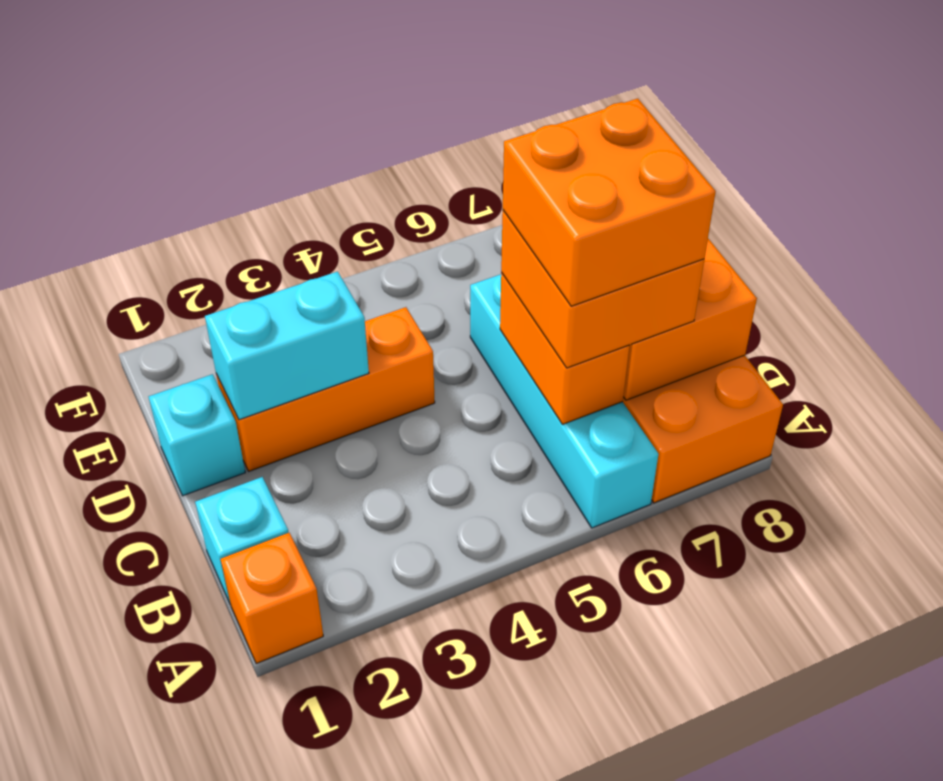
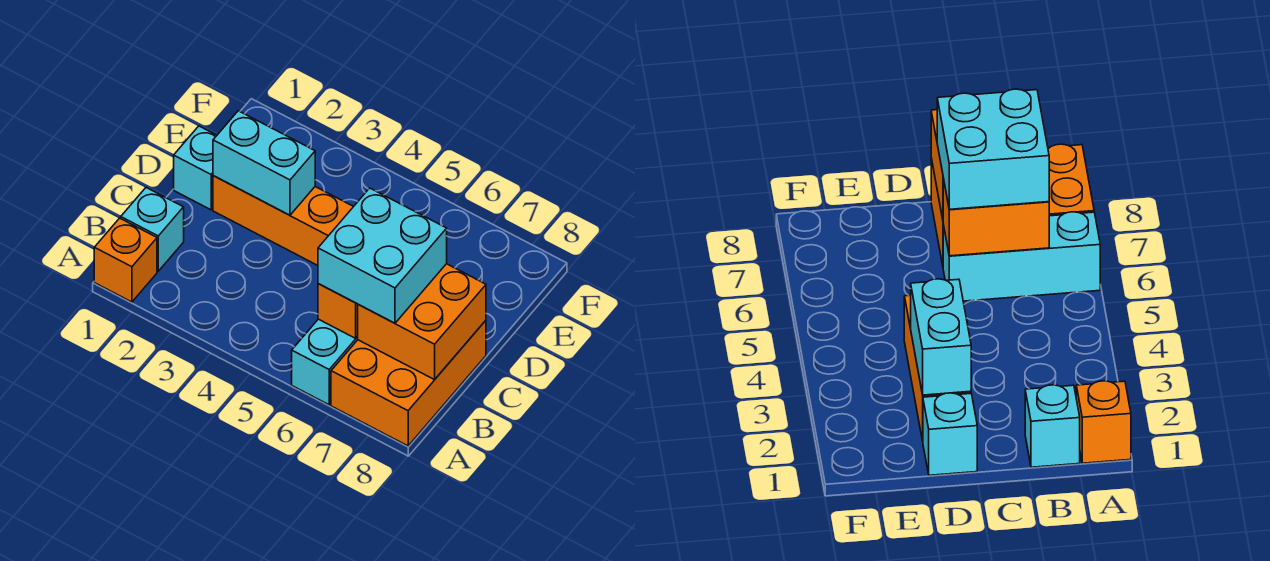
cyan 1x4 brick [470,275,658,528] -> cyan 1x3 brick [292,319,358,405]
orange 2x2 brick [501,210,704,368] -> cyan 2x2 brick [318,188,447,323]
orange 2x2 brick [503,99,716,306] -> none

